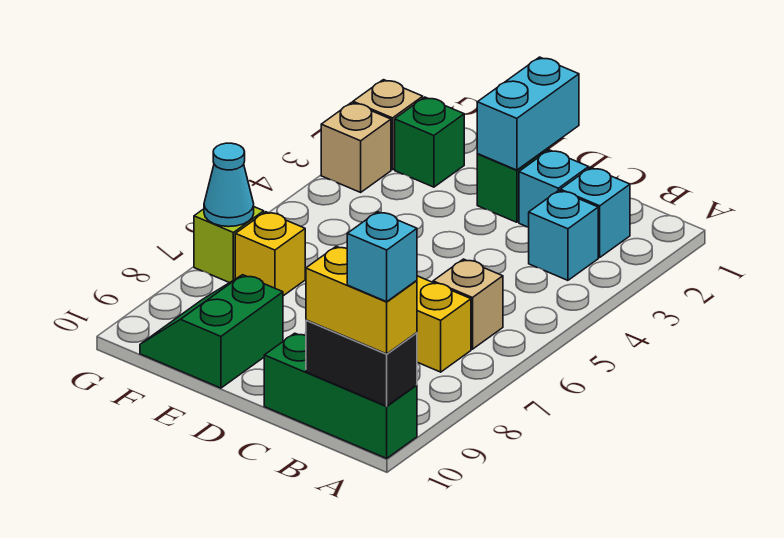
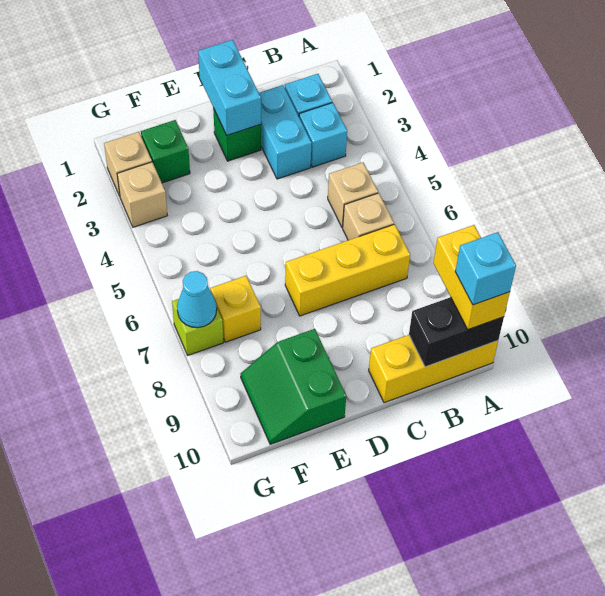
green 1x3 brick [264,333,417,458] -> yellow 1x3 brick [369,335,498,403]
yellow 1x2 brick [306,246,417,354] -> yellow 1x2 brick turned to [433,225,510,329]
none -> tan 1x1 brick [328,162,378,228]
cyan 1x1 brick [519,150,589,227] -> cyan 1x2 brick [259,85,311,179]

